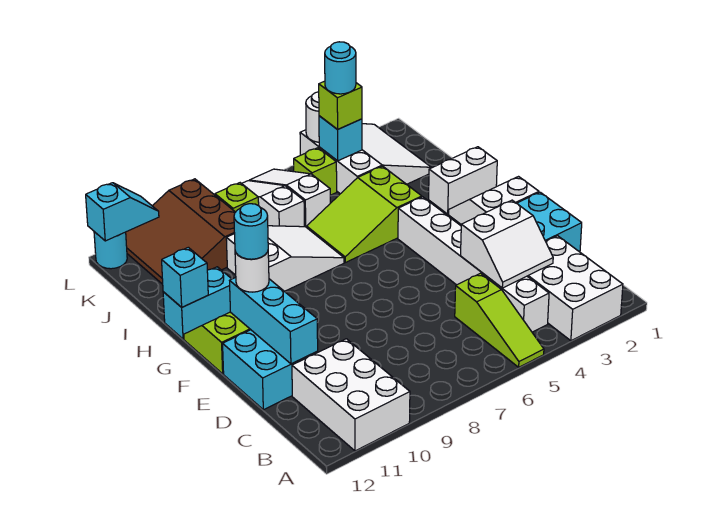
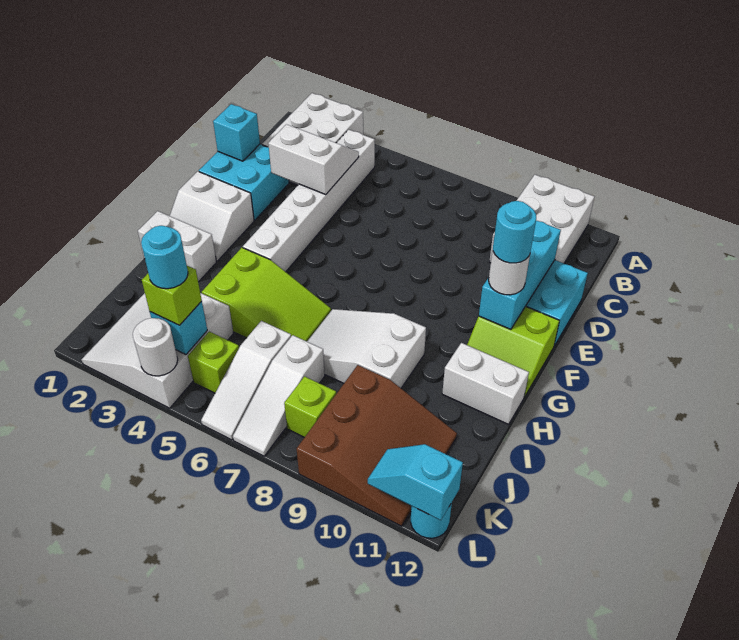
lime 1x3 slope [455,273,544,367] -> none
cyan 1x2 brick [163,267,231,339] -> white 1x2 brick [442,343,529,424]
cyan 1x1 brick [162,247,208,307] -> cyan 1x1 brick moved to [213,104,260,161]

